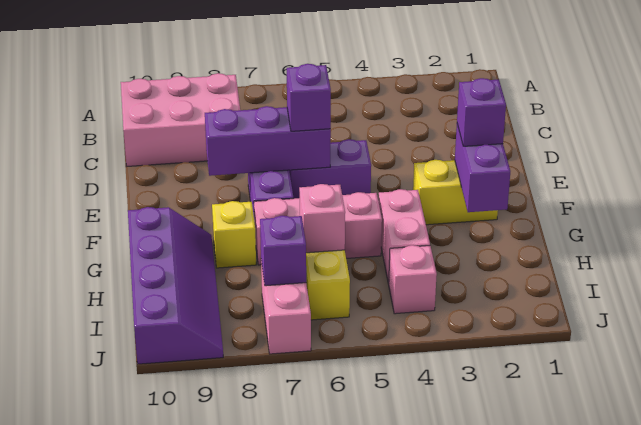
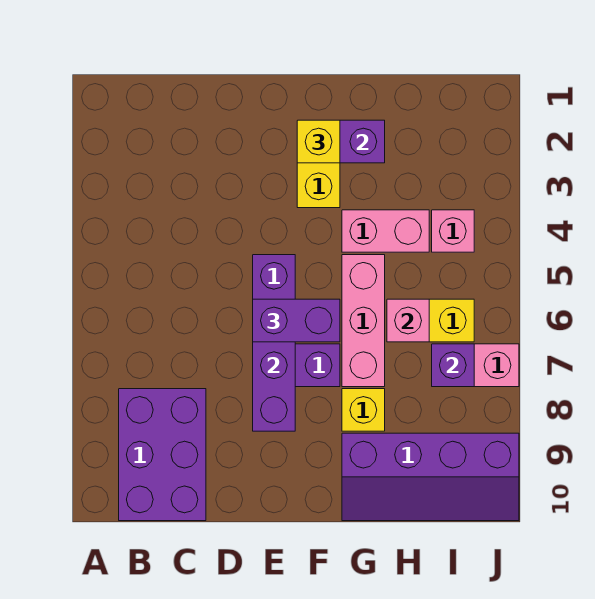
pink 2x3 brick [121,73,240,166] -> purple 2x3 brick [119,389,206,521]
purple 1x1 brick [287,64,331,131] -> purple 1x2 brick [253,299,340,342]
purple 1x1 brick [457,78,506,146] -> yellow 1x1 brick [297,120,340,163]
purple 2x4 slope [128,207,223,364] -> purple 2x4 slope turned to [342,433,519,521]

